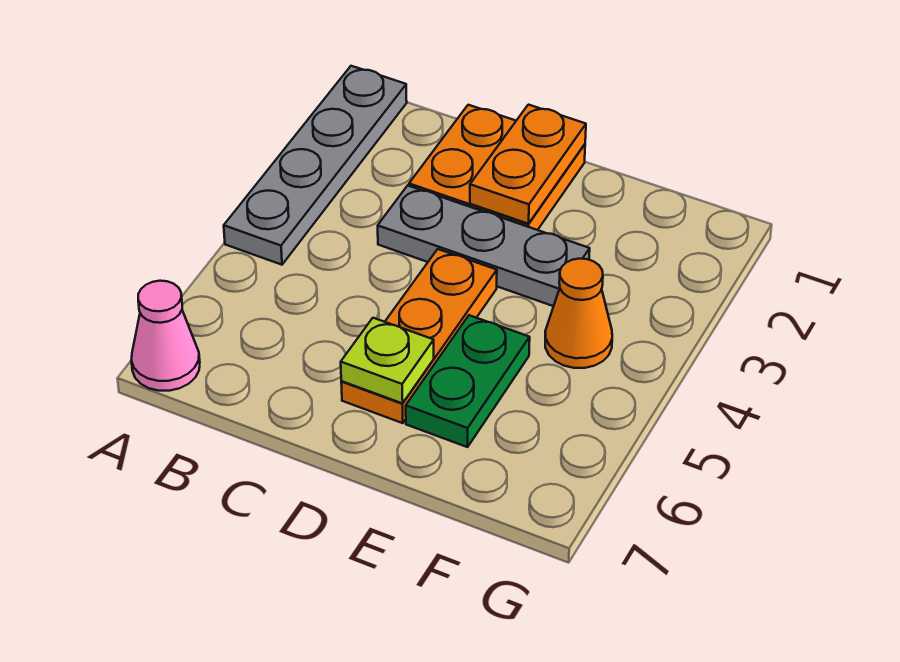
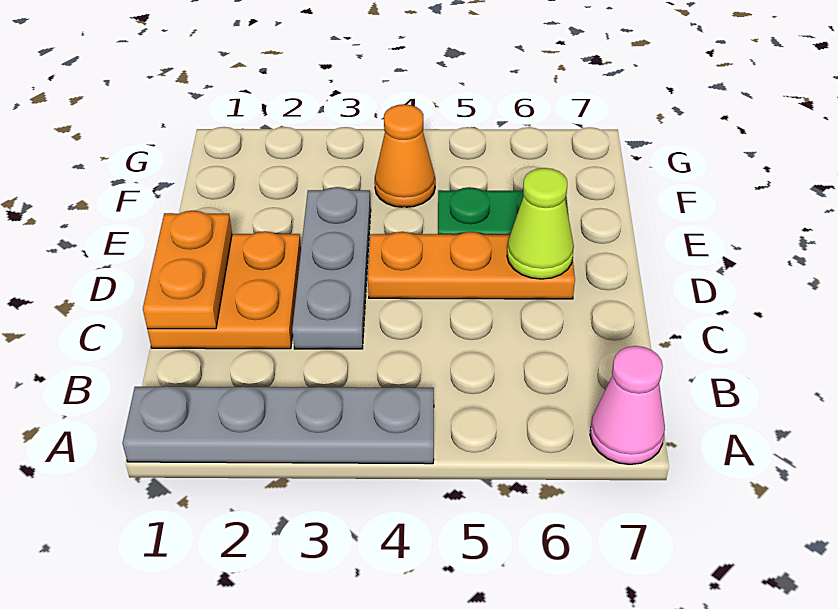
orange 1x2 plate [470,105,586,224] -> orange 1x2 plate turned to [143,211,232,329]
lime 1x1 plate [341,318,434,403] -> lime 1x1 cone [507,168,574,279]

